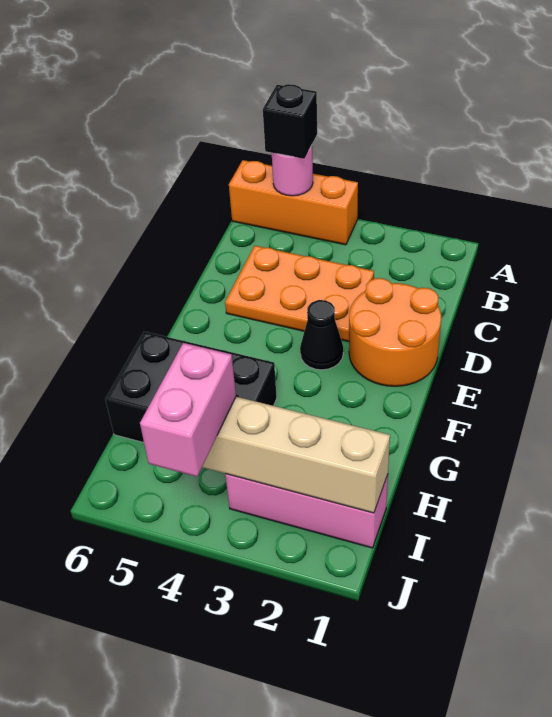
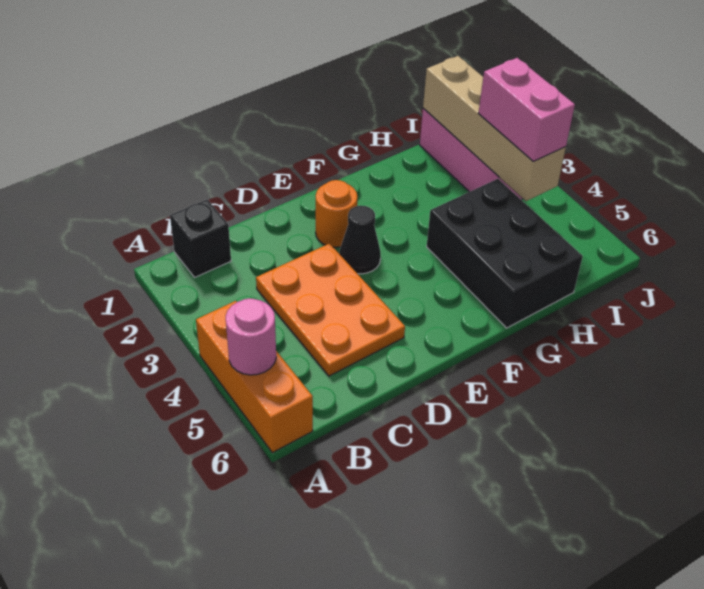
black 1x1 brick [263,84,317,159] -> black 1x1 brick moved to [170,200,231,277]
orange 2x2 round brick [349,278,441,386] -> orange 1x1 round brick [316,180,357,247]
pink 1x2 brick [140,343,236,477] -> pink 1x2 brick turned to [478,58,575,162]

